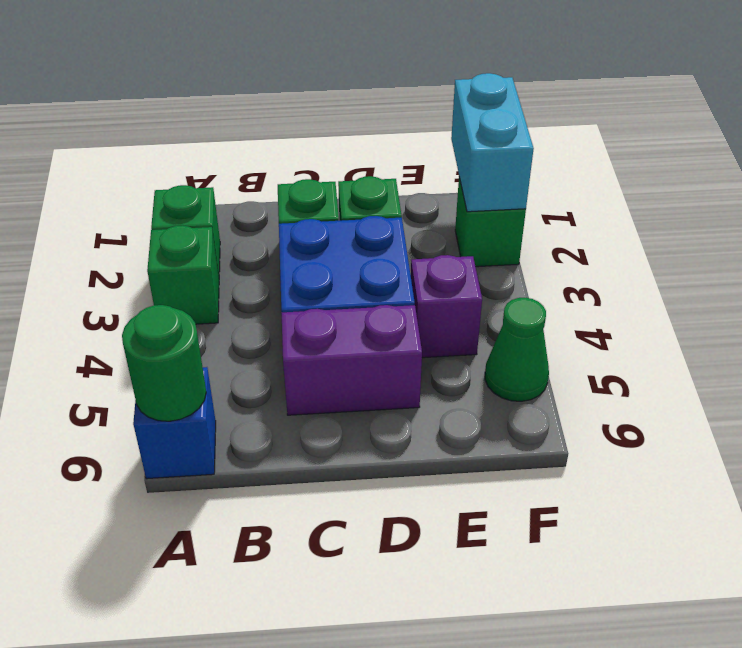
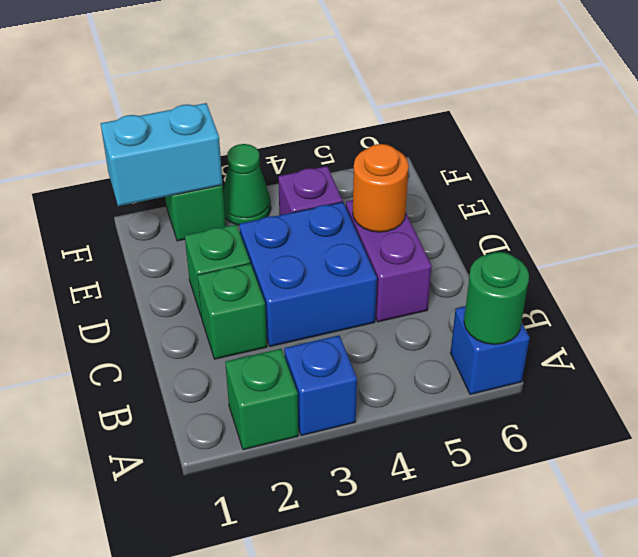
green 1x1 brick [147,225,219,324] -> blue 1x1 brick [284,335,357,436]
none -> orange 1x1 round brick [353,144,409,232]
green 1x1 cone [485,298,549,401] -> green 1x1 cone moved to [223,144,271,225]

